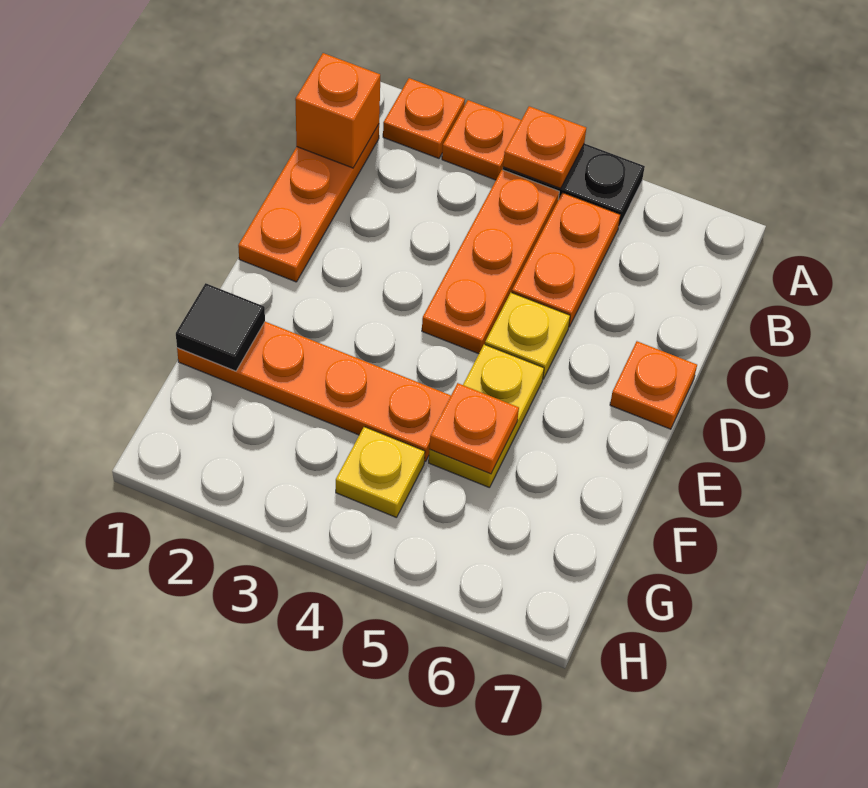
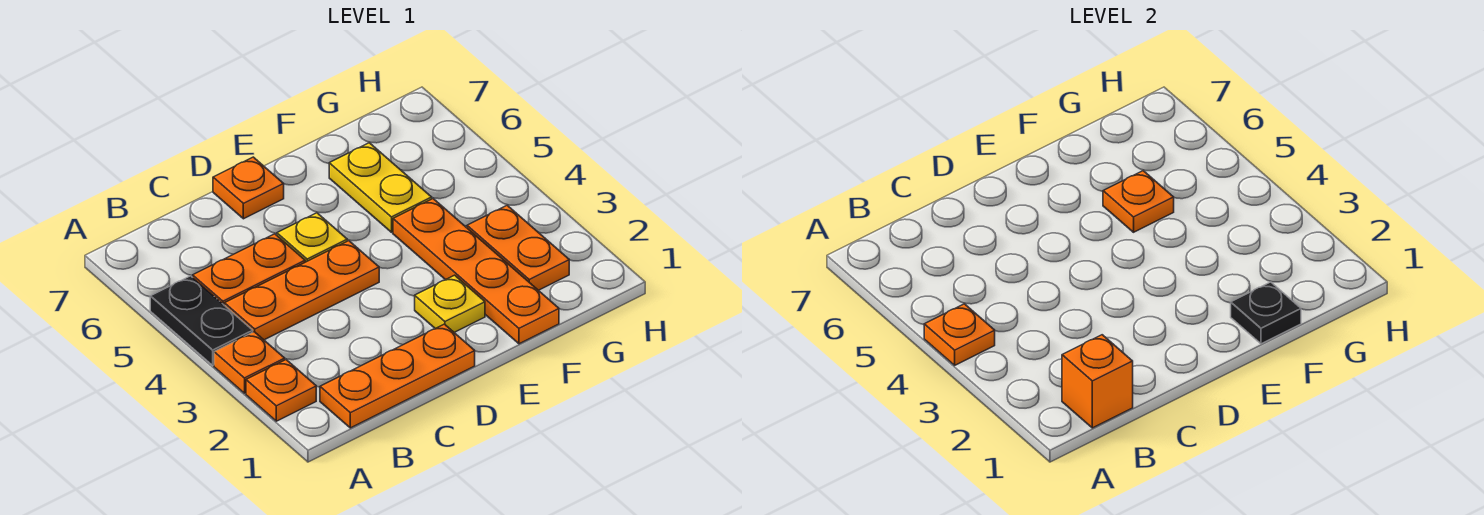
yellow 1x2 plate [429,344,544,488] -> yellow 1x2 plate turned to [329,143,432,232]
black 1x1 tile [176,283,265,371] -> black 1x1 plate [1231,282,1301,344]
none -> orange 1x2 plate [467,205,569,290]
yellow 1x1 plate [336,427,425,518] -> yellow 1x1 plate moved to [415,275,485,332]

